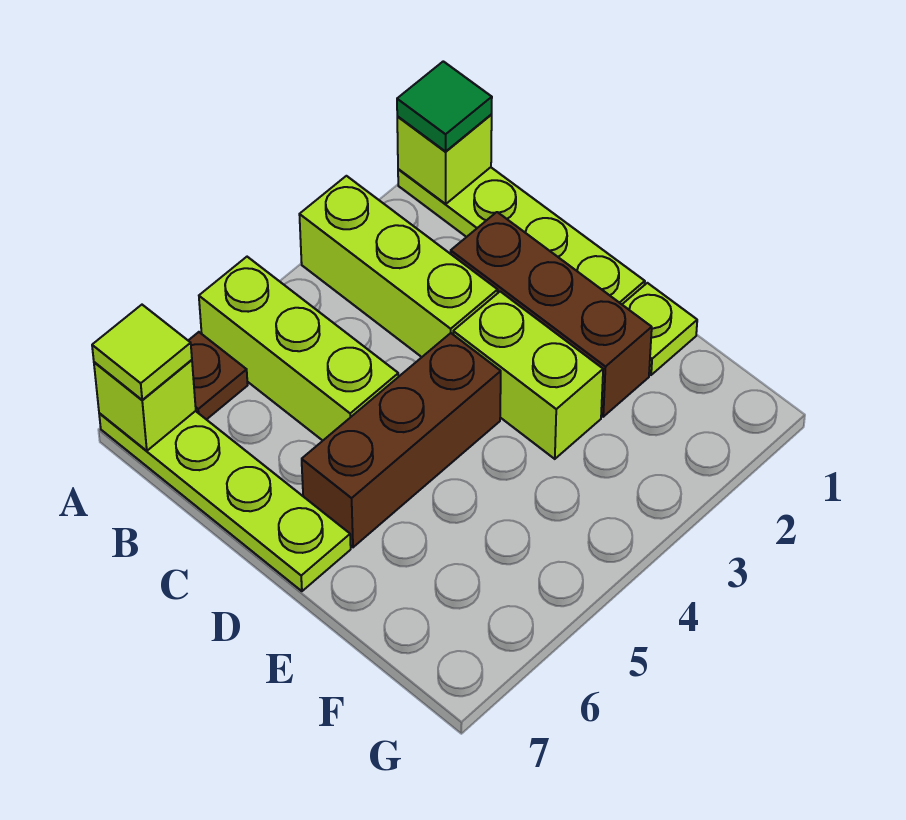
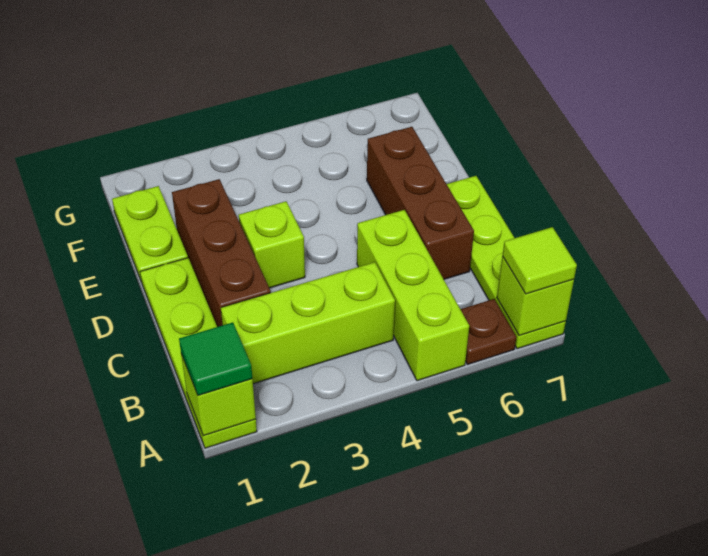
lime 1x3 brick [299,176,498,357] -> lime 1x3 brick turned to [221,262,395,384]
lime 1x2 brick [453,292,603,459] -> lime 1x1 brick [239,201,305,288]
brown 1x3 brick [302,333,501,547] -> brown 1x3 brick turned to [367,127,474,279]
lime 1x1 plate [622,283,697,375] -> lime 1x2 plate [112,186,188,282]

